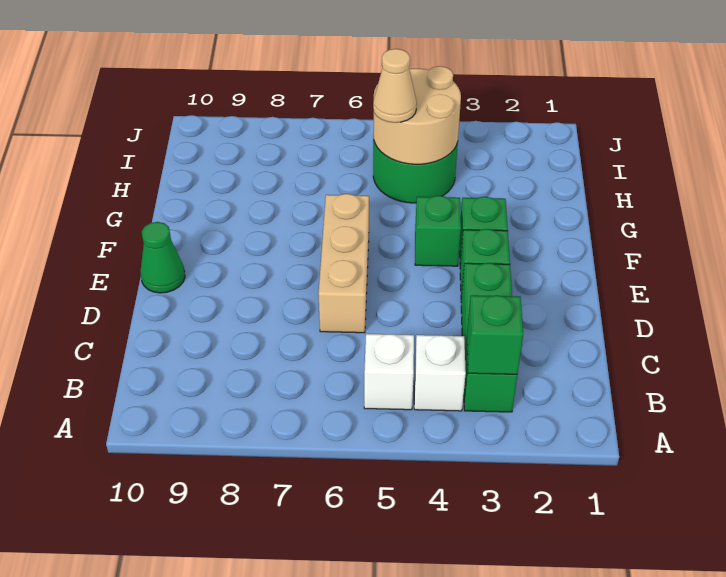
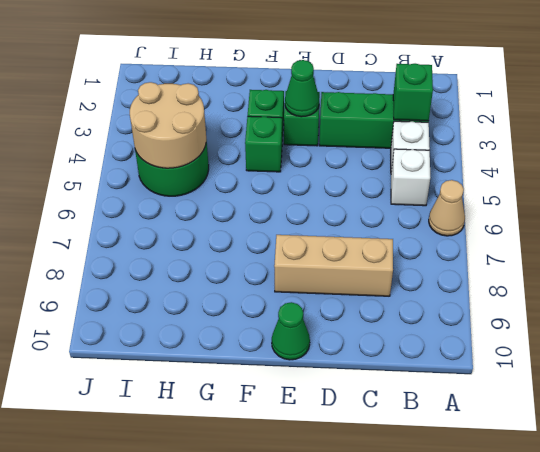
tan 1x3 brick [319,194,369,333] -> tan 1x3 brick moved to [274,235,393,296]
none -> green 1x1 cone [285,60,319,117]
tan 1x1 cone [373,49,417,123] -> tan 1x1 cone moved to [429,180,465,236]

